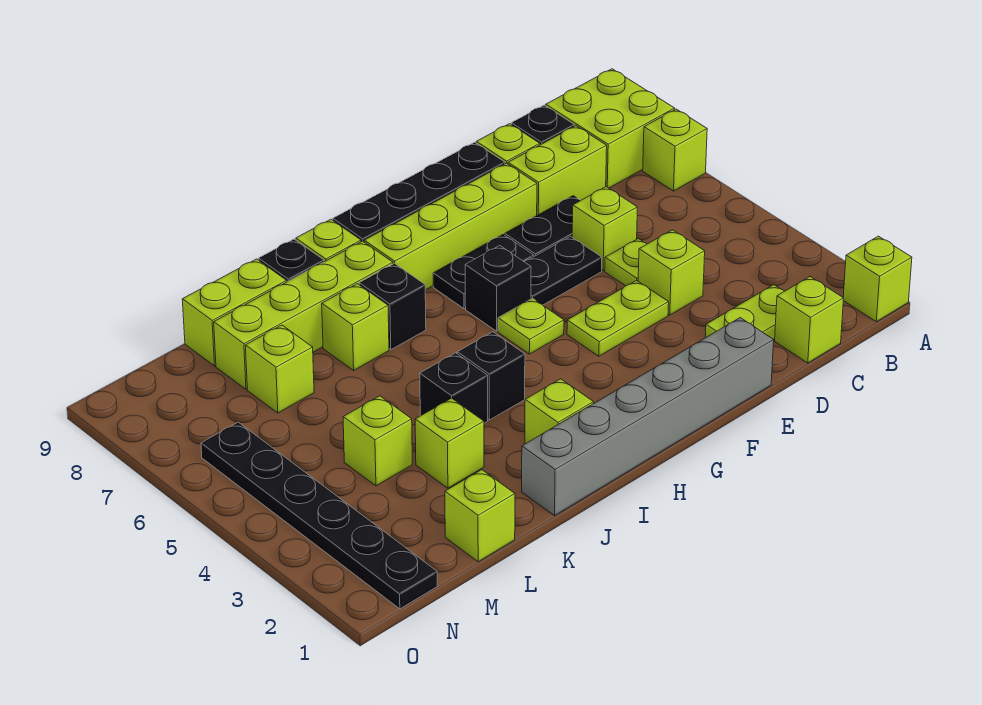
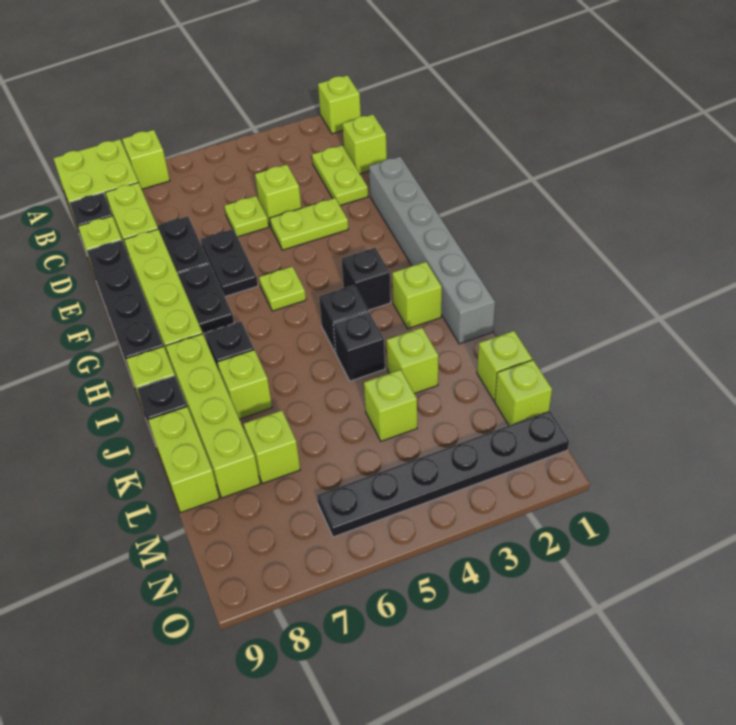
lime 1x1 brick [572,187,637,271] -> lime 1x1 brick moved to [495,360,552,425]
lime 1x2 plate [567,280,669,356] -> lime 1x2 plate turned to [270,198,348,250]
black 1x1 brick [465,246,531,331] -> black 1x1 brick moved to [341,248,391,310]

